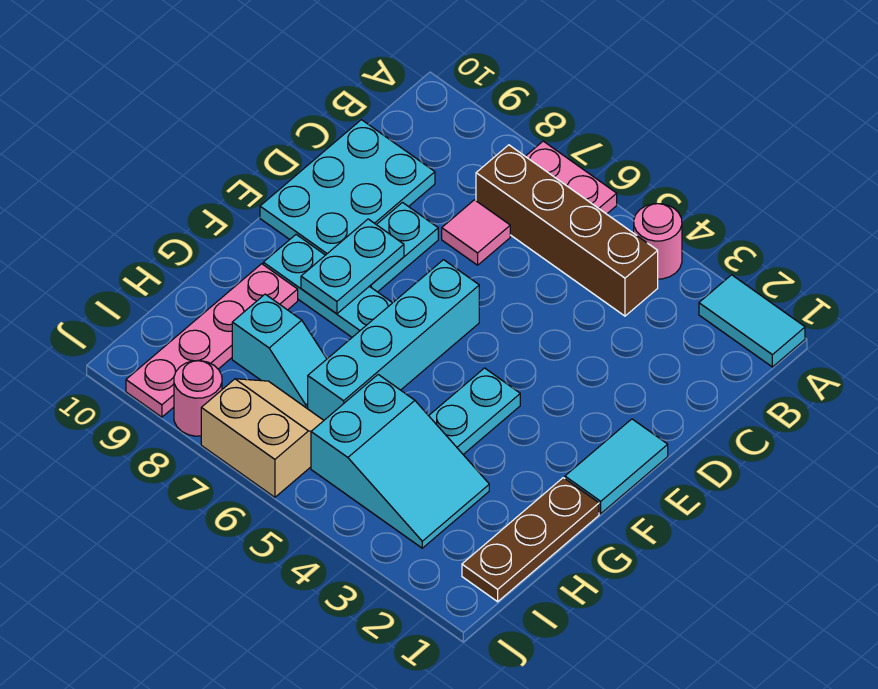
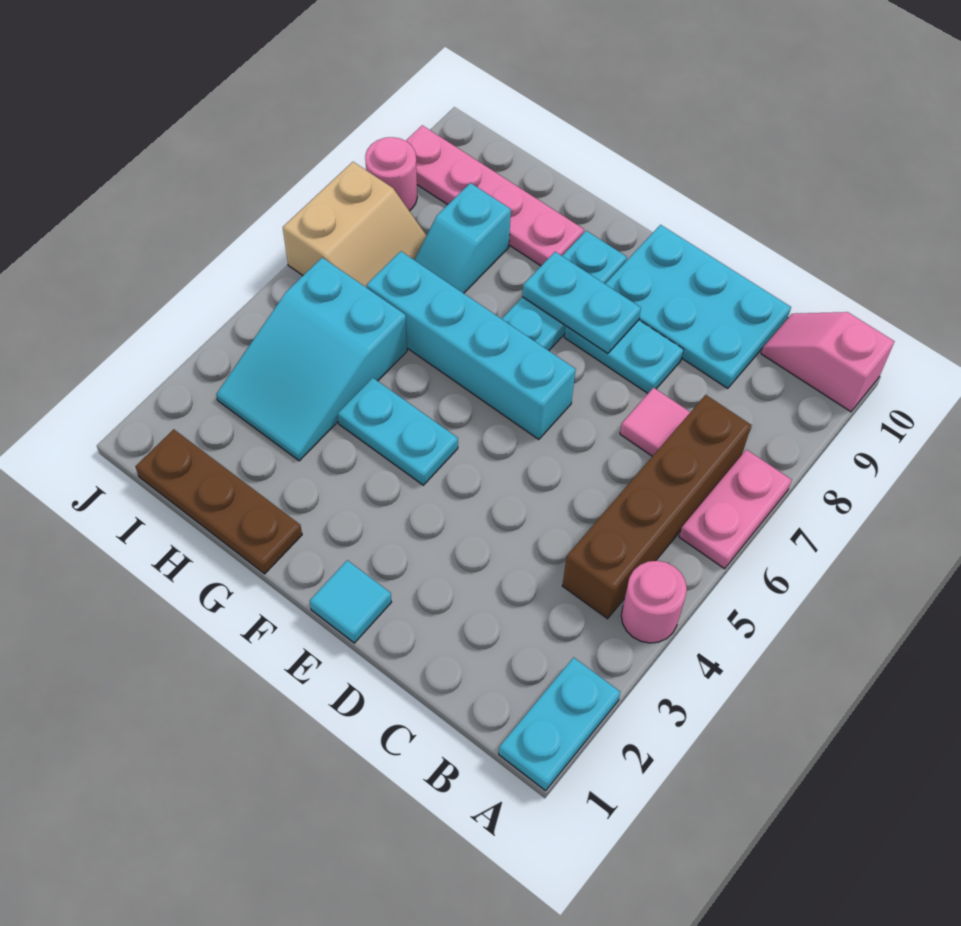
cyan 1x2 tile [699,275,805,367] -> cyan 1x2 plate [499,657,620,791]
none -> pink 1x2 slope [761,312,895,412]
cyan 1x2 tile [565,419,668,514] -> cyan 1x1 tile [310,560,391,643]

